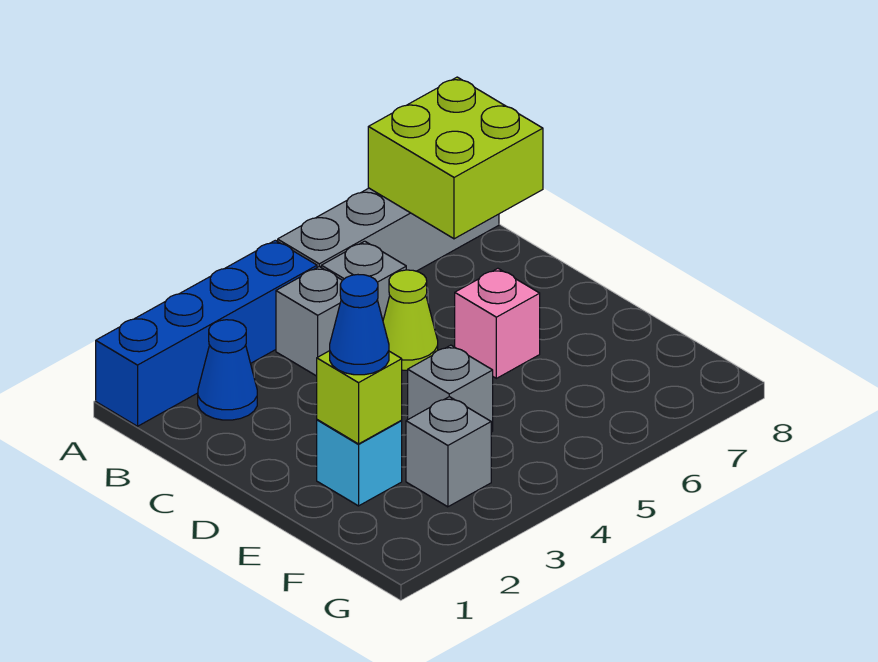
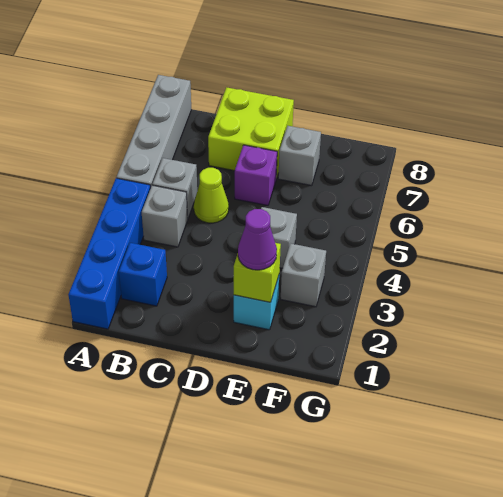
lime 2x2 brick [368,77,543,239] -> lime 2x2 brick moved to [208,87,294,178]
blue 1x1 cone [198,320,257,420] -> blue 1x1 brick [119,243,167,306]
pink 1x1 brick [455,268,540,378] -> purple 1x1 brick [235,145,277,205]
blue 1x1 cone [330,275,389,375] -> purple 1x1 cone [238,209,277,270]
none -> grey 1x1 brick [278,126,321,186]

